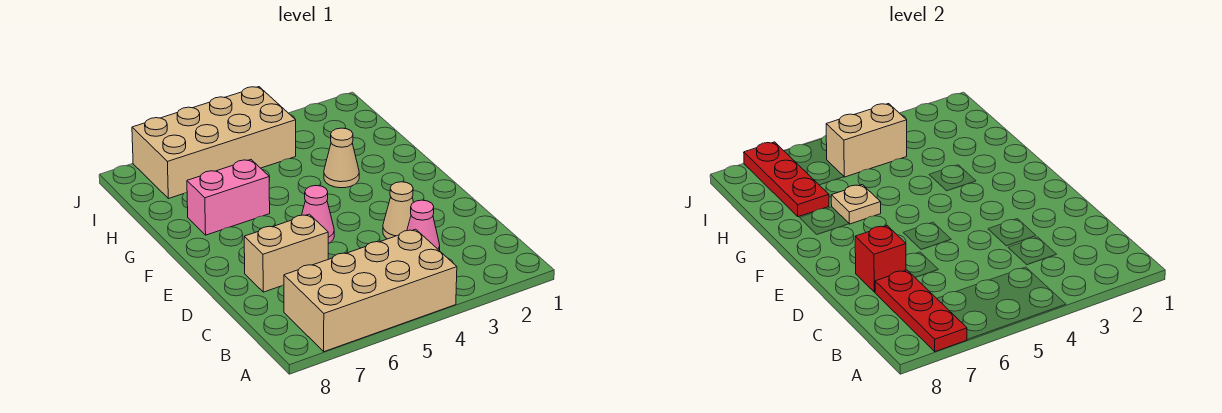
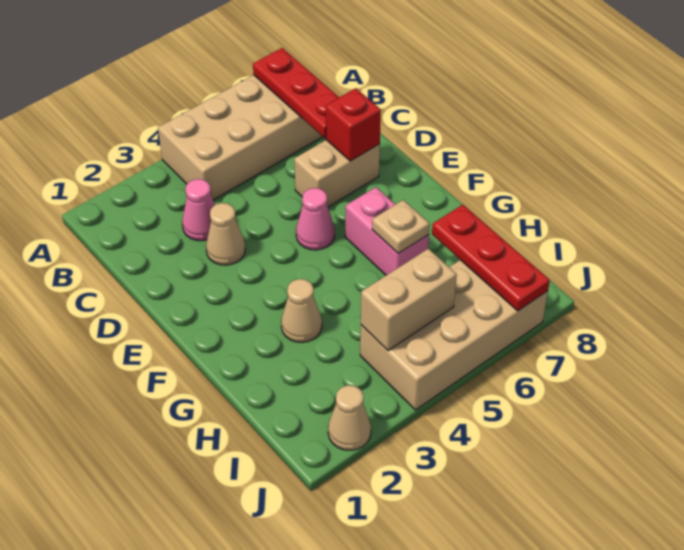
pink 1x2 brick [187,160,270,235] -> pink 1x2 brick turned to [345,187,429,275]
none -> tan 1x1 cone [328,385,371,450]

